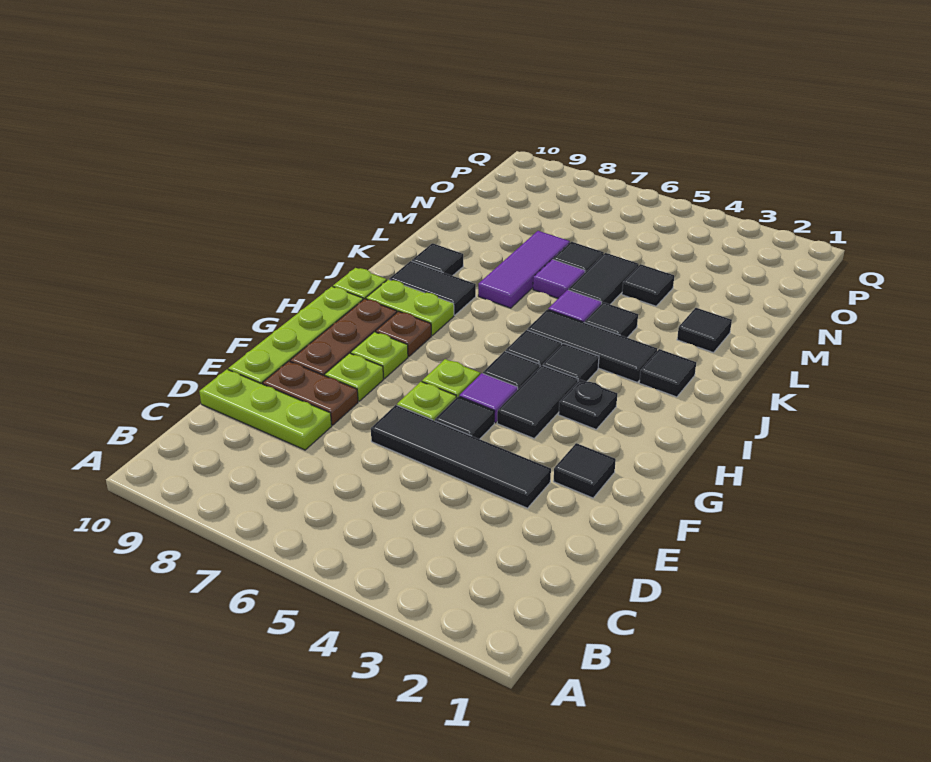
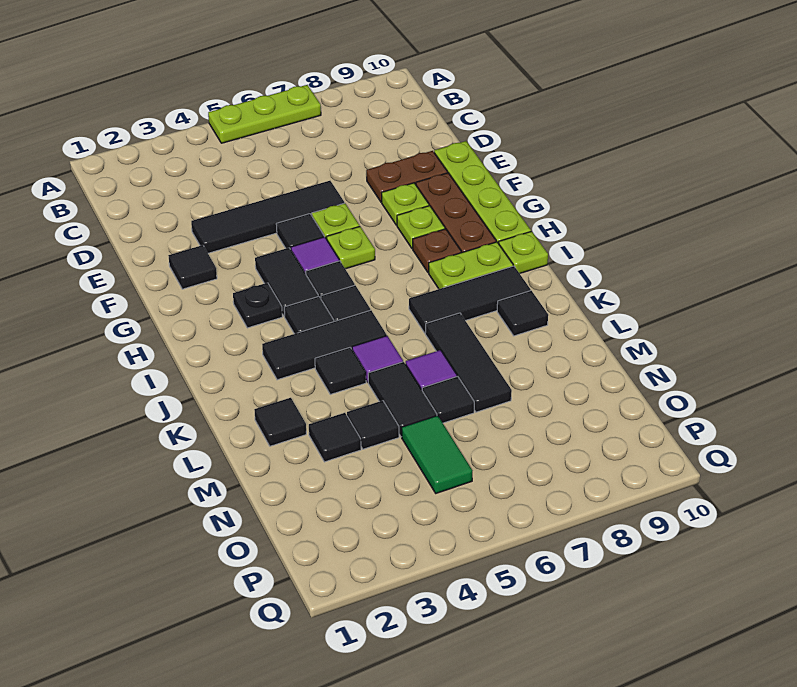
lime 1x3 plate [199,369,332,450] -> lime 1x3 plate moved to [208,85,321,143]
black 1x1 tile [639,349,696,397] -> black 1x1 tile moved to [309,413,361,462]
black 1x2 tile [389,261,476,315] -> black 1x3 tile [409,266,531,333]
purple 1x3 tile [478,231,570,308] -> black 1x3 tile [425,313,512,412]
none -> green 1x2 tile [402,416,472,493]

